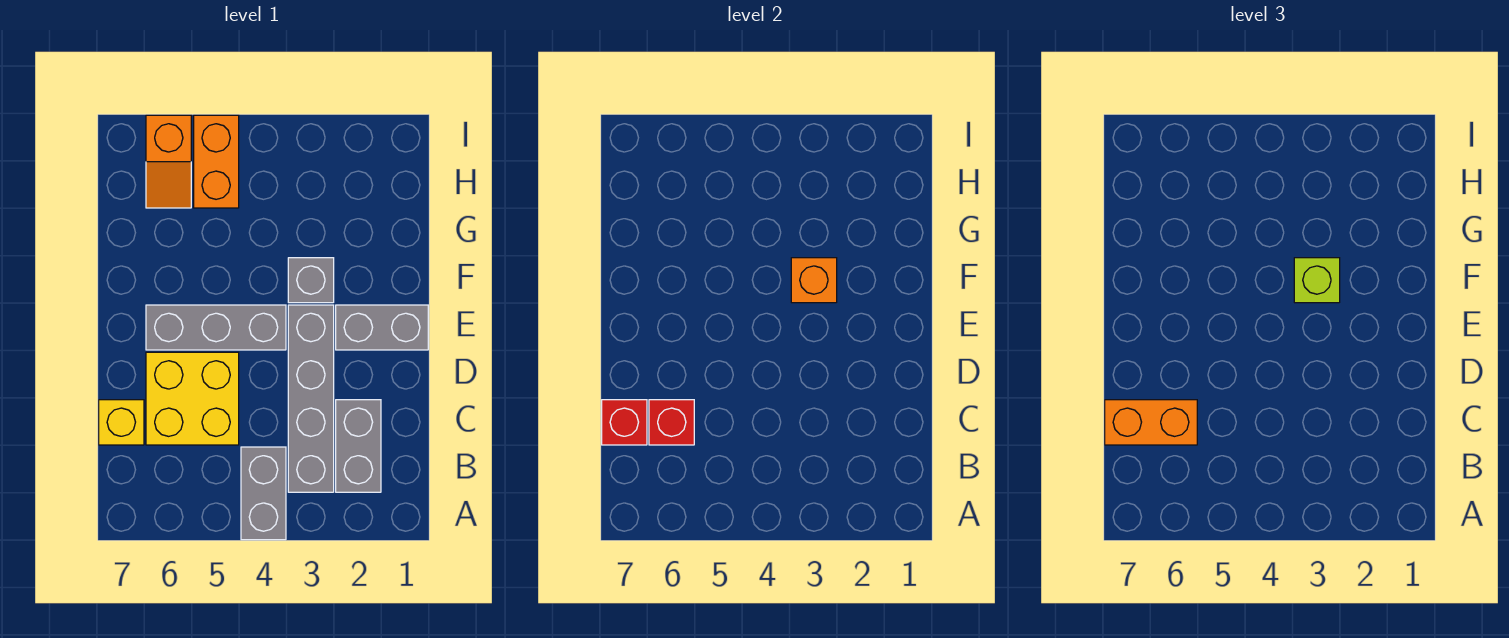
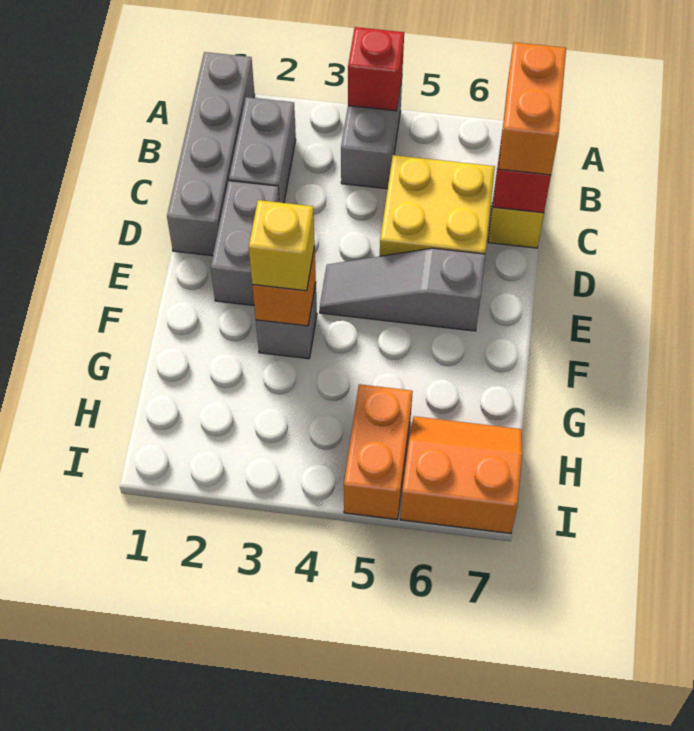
grey 1x4 brick [288,305,334,492] -> grey 1x4 brick moved to [167,52,255,256]
red 1x1 brick [649,400,694,445] -> red 1x1 brick moved to [348,27,404,111]
orange 1x2 brick [1105,400,1197,445] -> orange 1x2 brick turned to [498,42,566,175]
grey 1x2 brick [336,305,428,350] -> grey 1x2 brick turned to [211,181,279,305]
grey 1x3 brick [146,305,286,350] -> grey 1x3 slope [320,248,485,331]
lime 1x1 brick [1294,258,1340,303] -> yellow 1x1 brick [249,200,315,291]
orange 1x2 slope [146,115,191,208] -> orange 2x2 slope [400,416,522,534]

